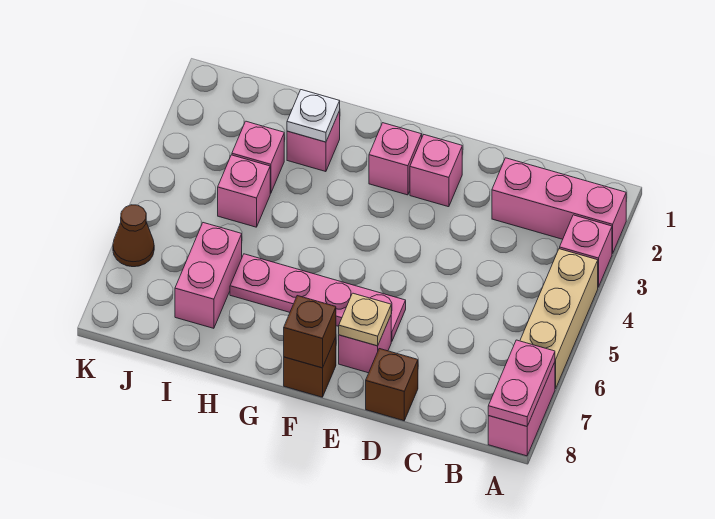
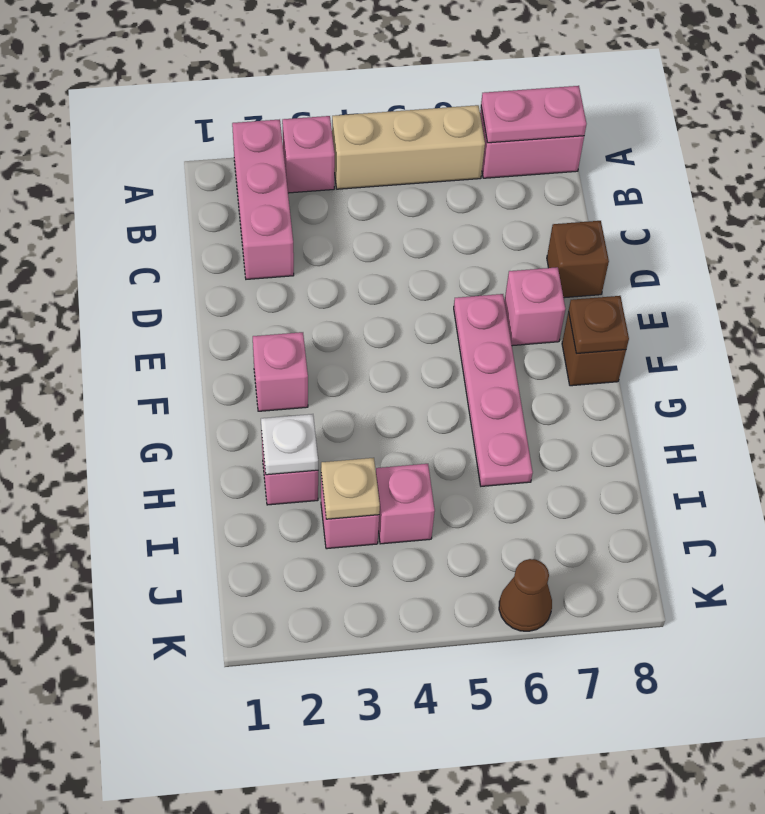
pink 1x1 brick [410,135,462,207] -> none
tan 1x1 plate [339,293,391,346] -> tan 1x1 plate moved to [321,458,380,519]
brown 1x1 brick [284,296,336,368] -> brown 1x1 plate [568,296,629,354]
pink 1x2 brick [175,223,242,328] -> none

